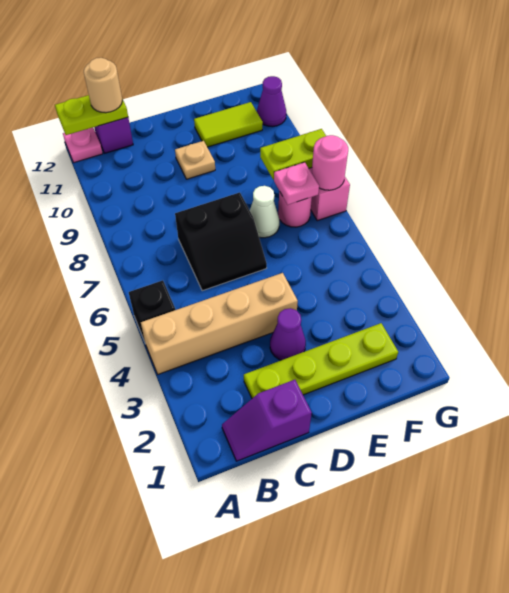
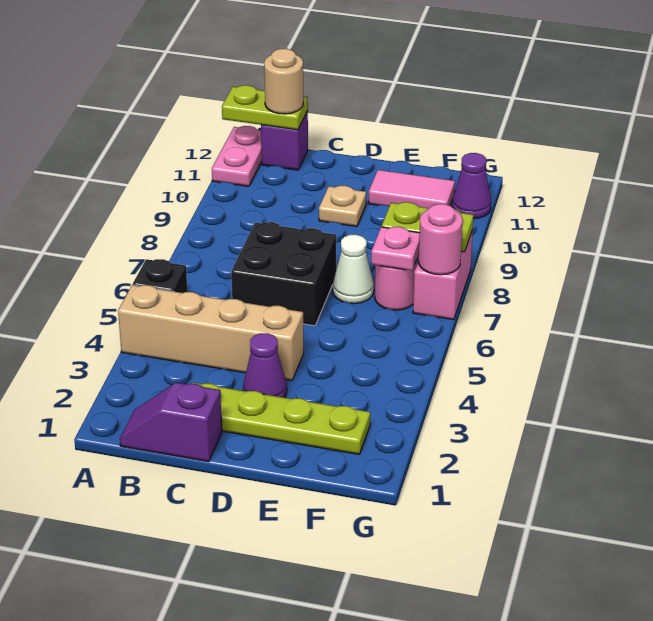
pink 1x1 plate [63,128,103,163] -> pink 1x2 plate [212,126,262,186]
black 2x2 slope [175,192,267,291] -> black 2x2 brick [231,222,336,326]
lime 1x2 tile [194,102,263,147] -> pink 1x2 tile [369,170,455,208]

